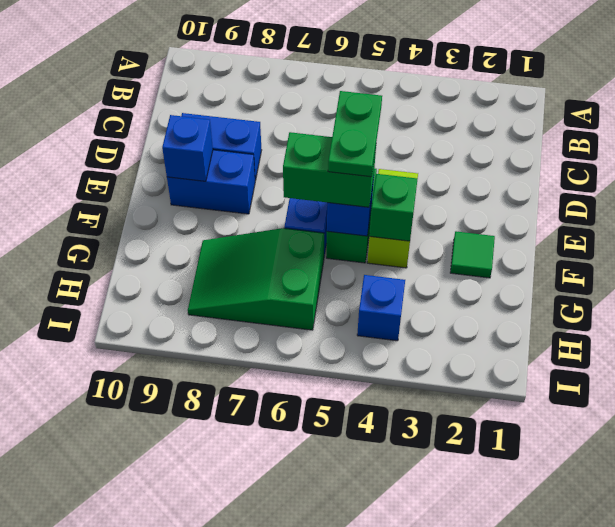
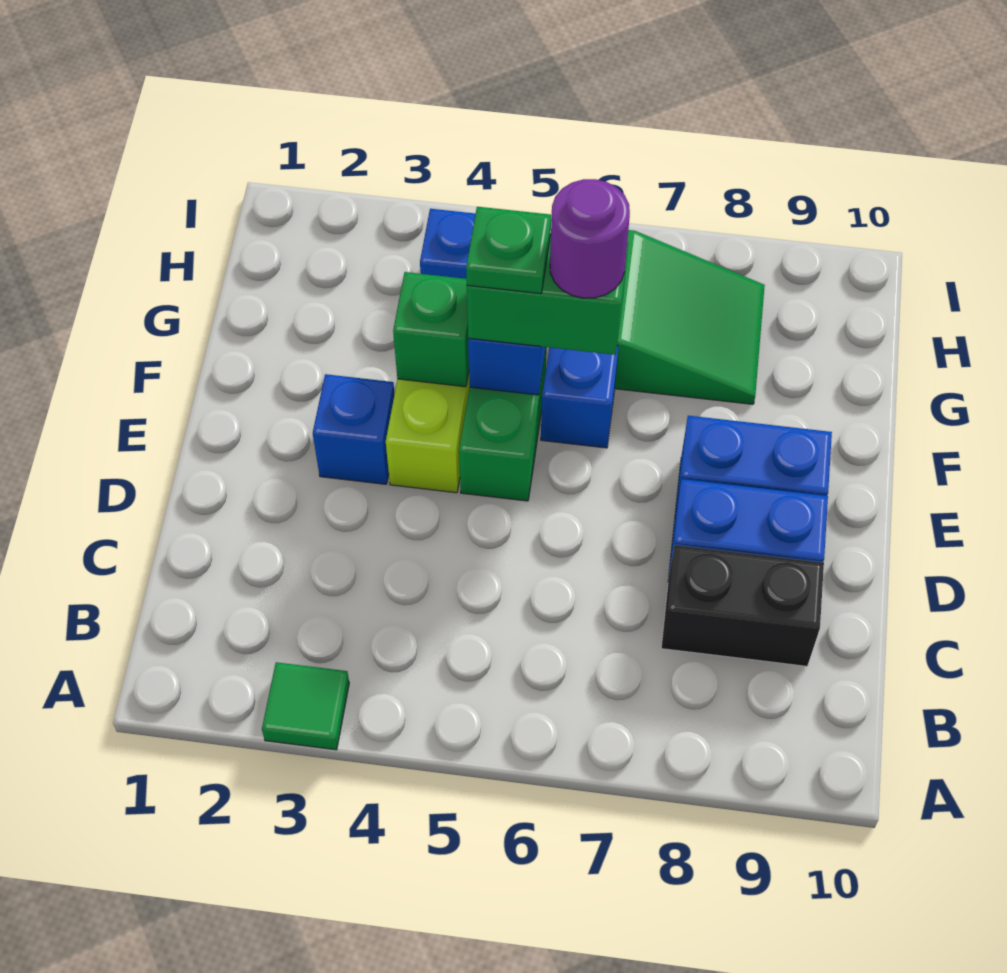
none -> black 1x2 brick [661,545,824,666]
green 1x2 plate [328,91,382,177] -> green 1x1 plate [466,207,551,294]
blue 1x1 brick [162,115,213,181] -> blue 1x1 brick moved to [313,374,395,484]
green 1x1 tile [450,231,495,278] -> green 1x1 tile moved to [262,662,349,750]
none -> purple 1x1 round brick [550,179,630,298]

